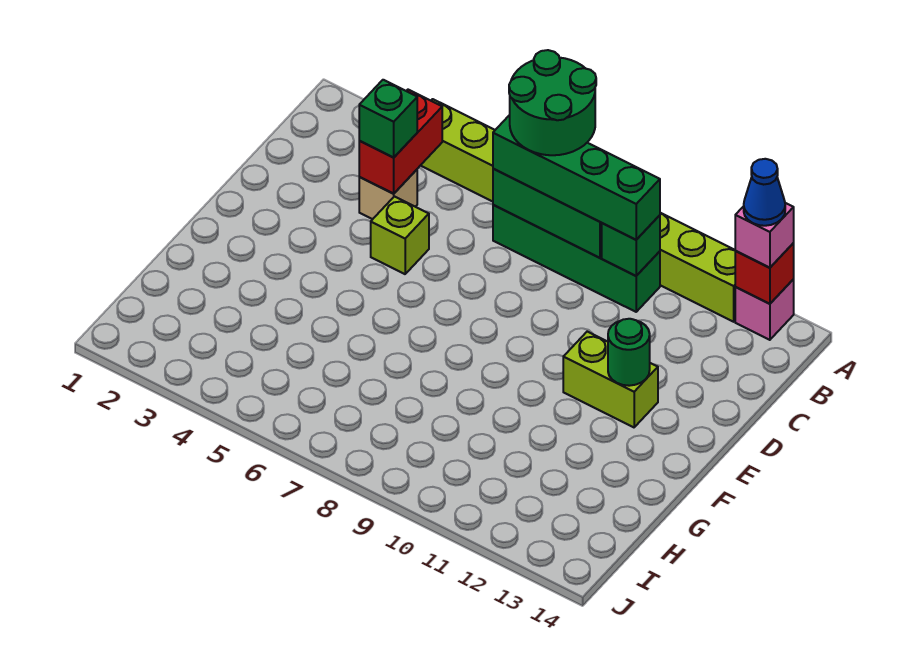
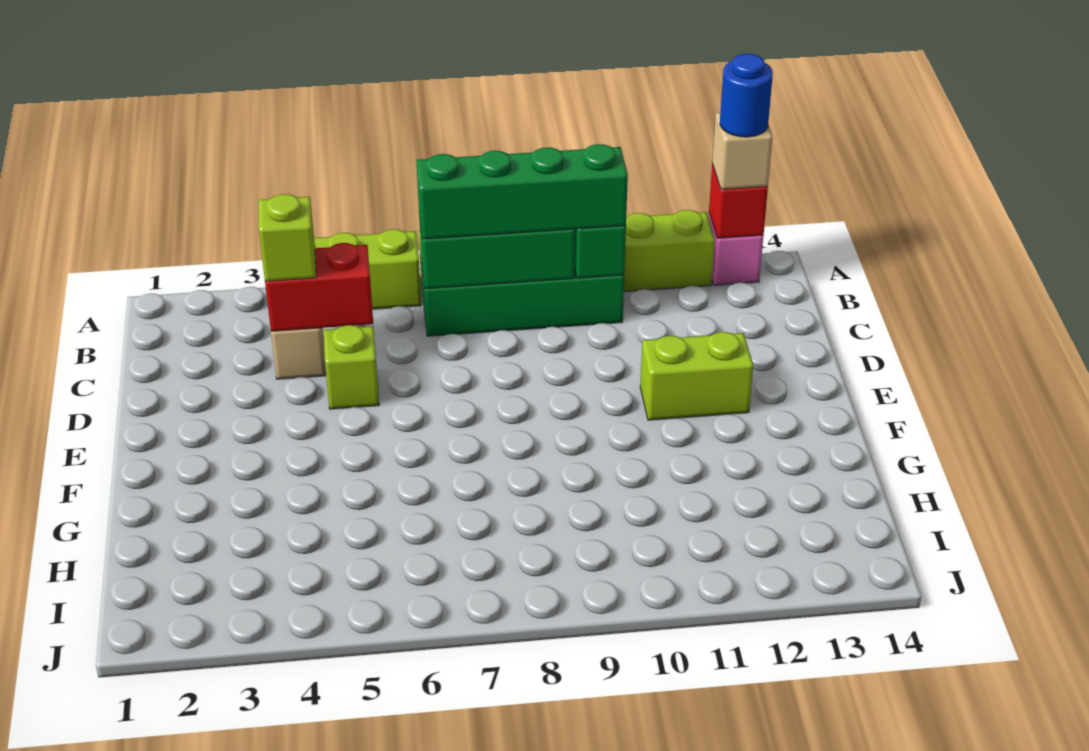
green 2x2 round brick [509,50,596,155] -> none
pink 1x1 brick [735,203,794,268] -> tan 1x1 brick [712,112,773,189]
blue 1x1 cone [744,159,785,226] -> blue 1x1 round brick [720,54,773,137]
red 1x2 brick [359,90,442,193] -> red 1x2 brick turned to [265,243,373,331]
green 1x1 brick [359,80,417,158] -> lime 1x1 brick [259,194,316,281]
green 1x1 round brick [608,319,650,386] -> none

